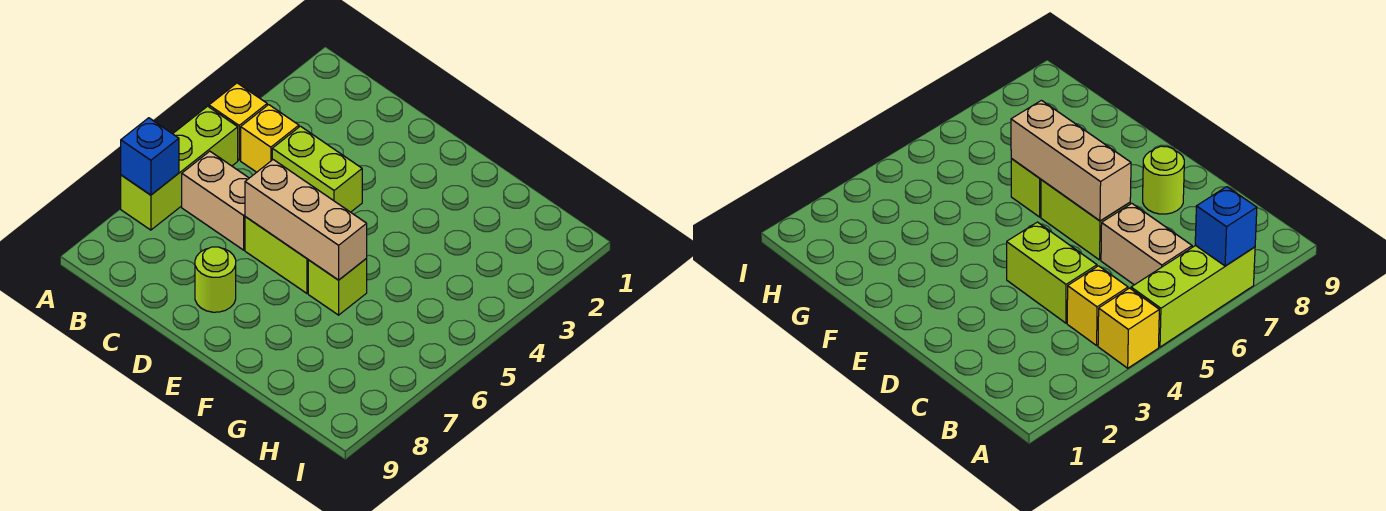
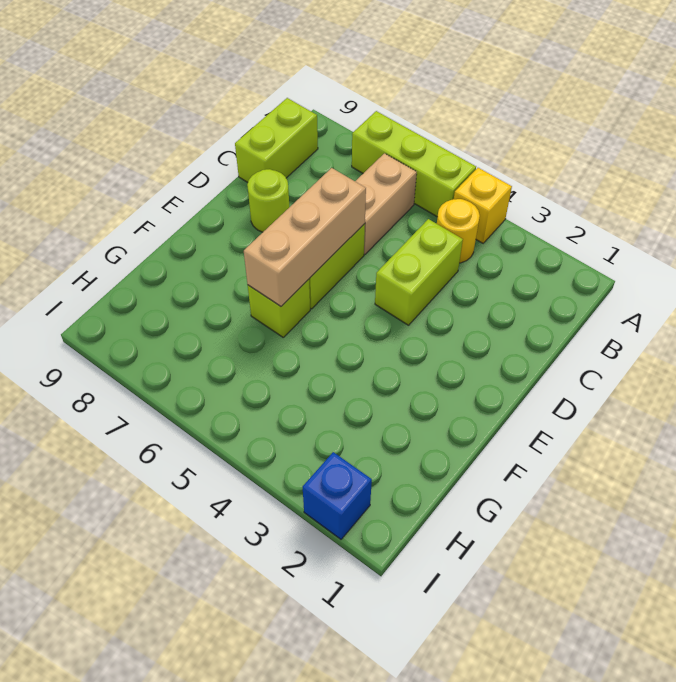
blue 1x1 brick [121,118,179,195] -> blue 1x1 brick moved to [303,452,372,539]
yellow 1x1 brick [241,105,299,172] -> yellow 1x1 round brick [437,199,480,263]
none -> lime 1x2 brick [235,98,318,182]

